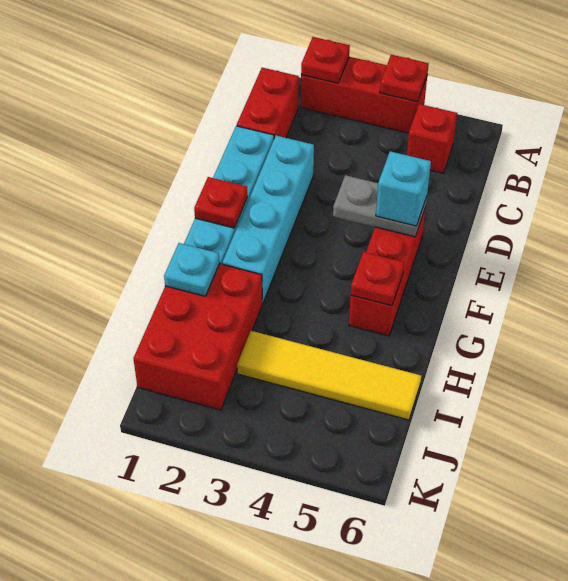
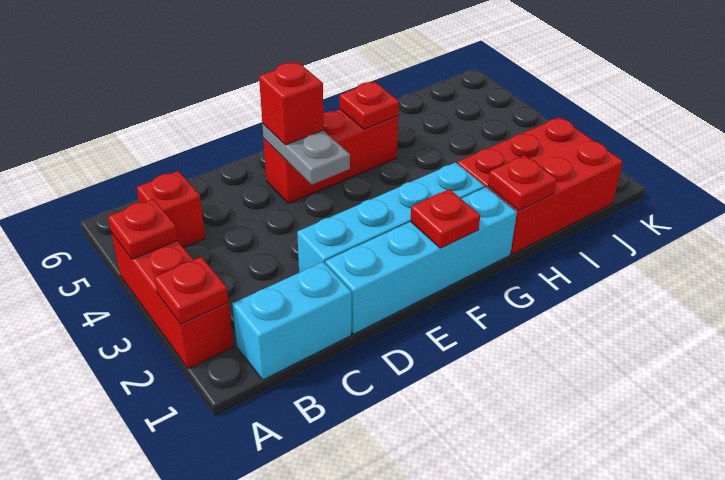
red 1x2 brick [237,68,299,138] -> cyan 1x2 brick [232,262,352,380]
cyan 1x1 brick [376,151,431,226] -> red 1x1 brick [259,62,324,145]
cyan 1x1 plate [164,243,220,296] -> red 1x1 plate [488,155,557,210]
yellow 1x4 tile [237,331,421,420] -> none

